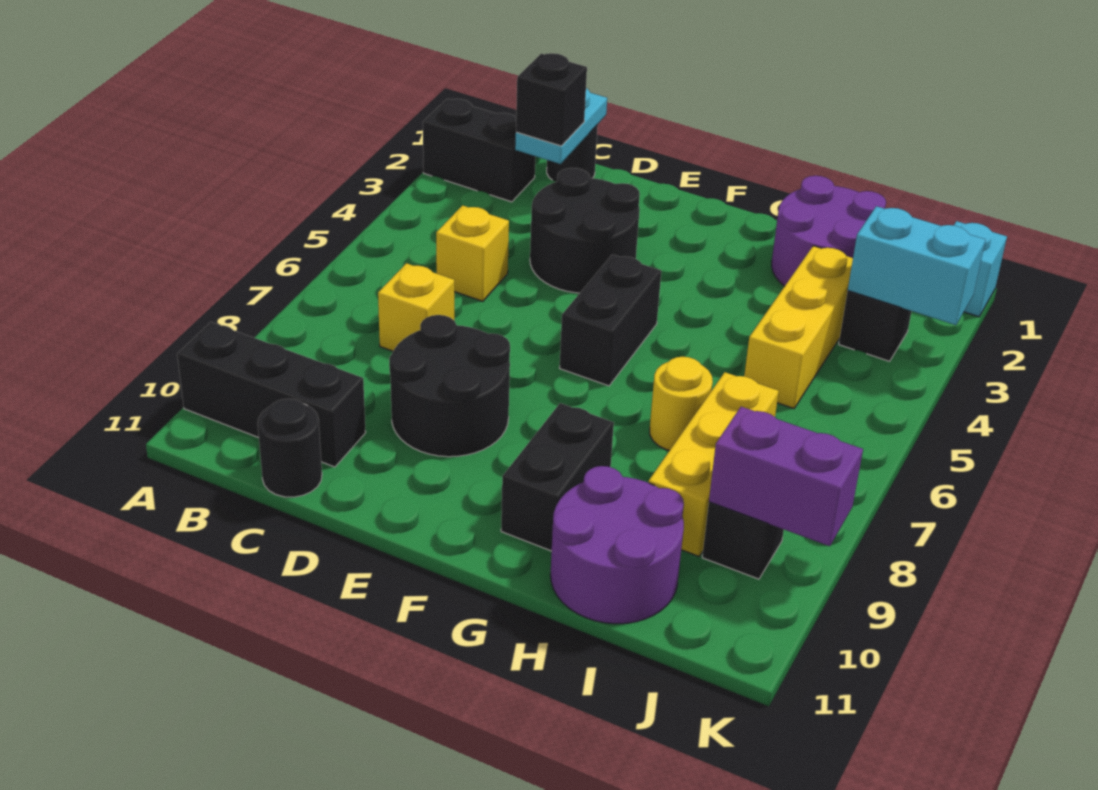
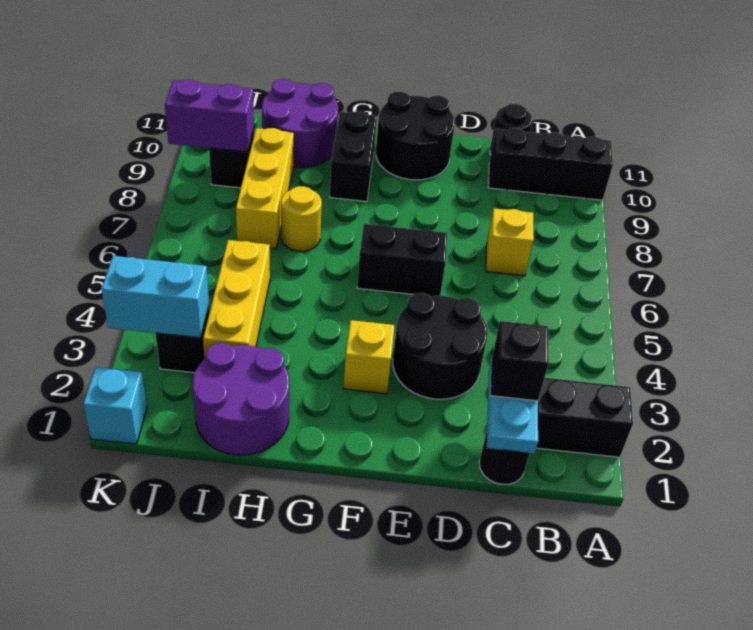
yellow 1x1 brick [436,205,509,301] -> yellow 1x1 brick moved to [343,320,395,394]
black 2x2 round brick [389,315,510,457] -> black 2x2 round brick moved to [376,91,455,180]
black 1x2 brick [560,254,661,386] -> black 1x2 brick turned to [357,224,448,296]

